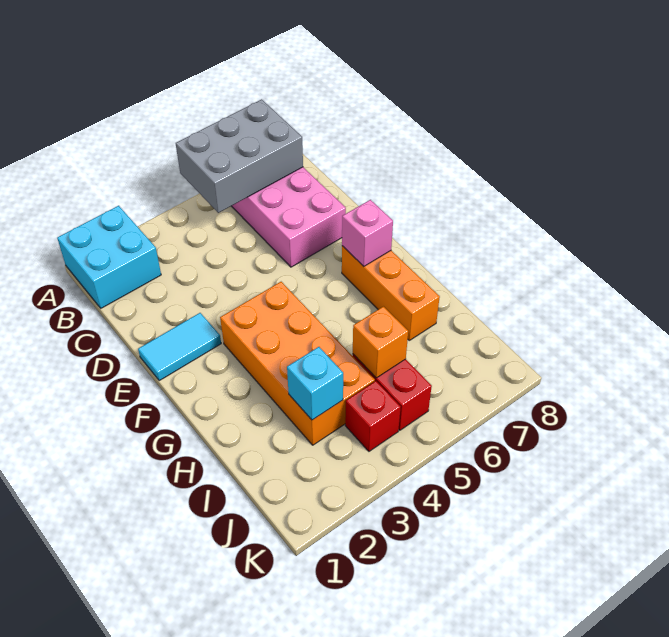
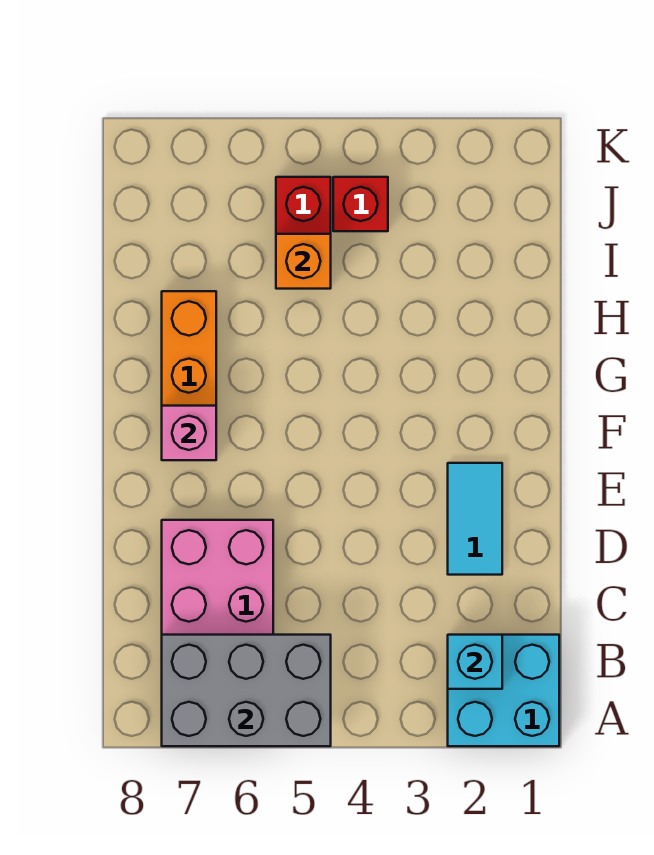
cyan 1x2 tile [138,313,221,381] -> cyan 1x2 tile turned to [448,463,502,575]
orange 2x4 brick [220,282,375,445] -> none
cyan 1x1 brick [287,347,343,420] -> cyan 1x1 brick moved to [448,635,502,689]

